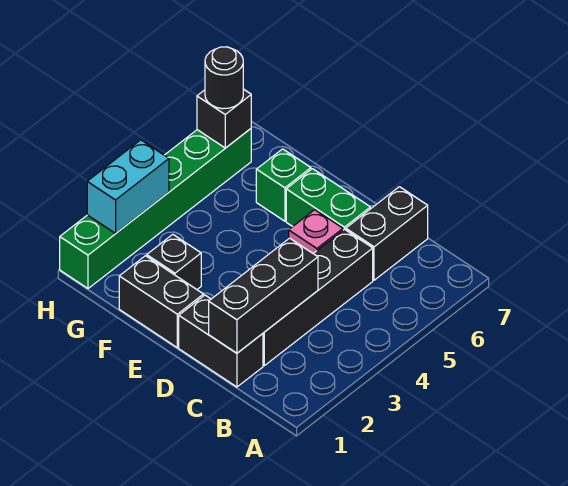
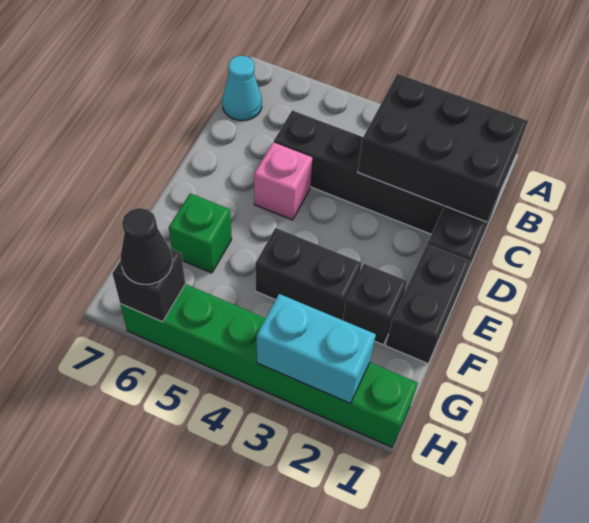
none -> cyan 1x1 cone [222,56,262,121]
black 1x3 brick [209,238,318,353] -> black 2x3 brick [358,74,528,222]
black 1x2 brick [346,187,428,280] -> black 1x2 brick moved to [255,228,362,320]
green 1x2 brick [286,169,370,230] -> none
black 1x1 round brick [205,47,243,109] -> black 1x1 cone [120,208,172,284]

